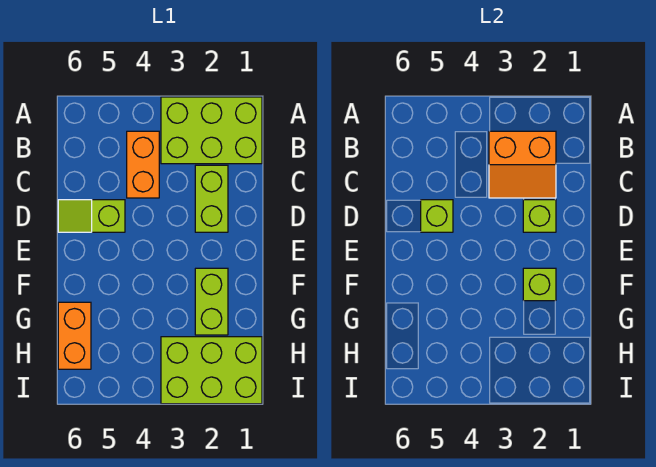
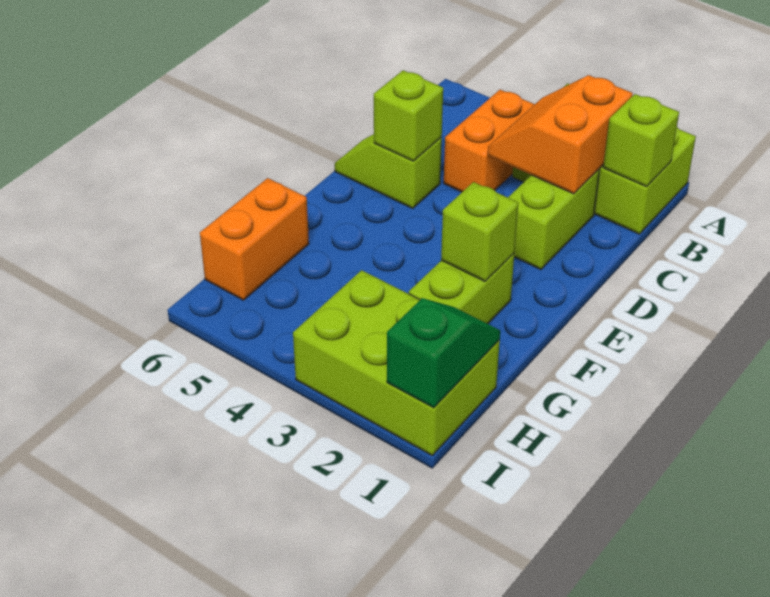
orange 2x2 slope [489,131,556,198] -> orange 2x2 slope turned to [488,75,633,194]
lime 1x1 brick [523,200,556,232] -> lime 1x1 brick moved to [603,94,679,187]
none -> green 1x2 slope [387,298,500,408]

